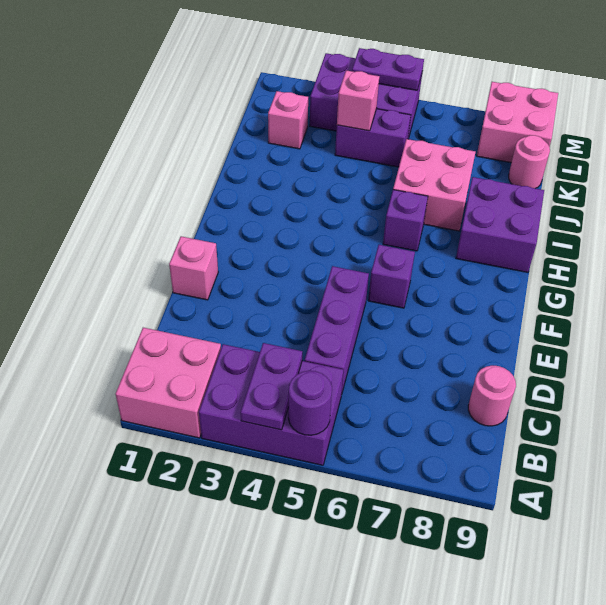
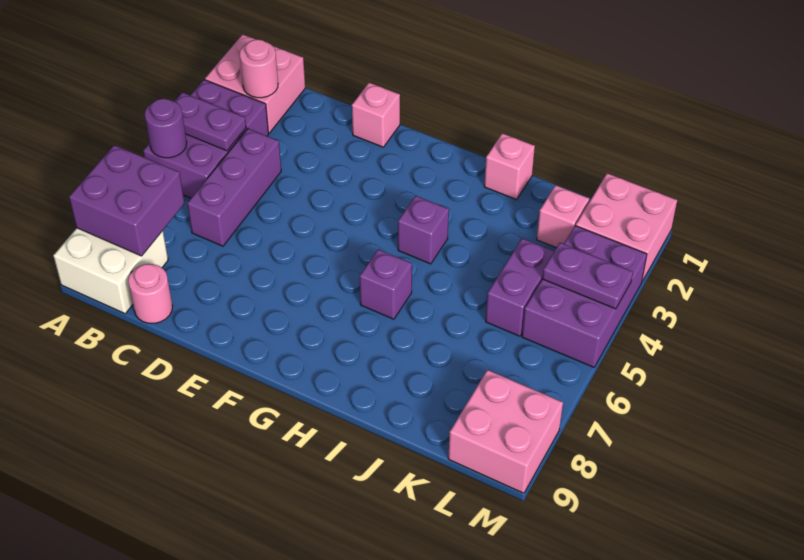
none -> white 2x2 brick [53,228,168,314]
purple 1x3 brick [305,266,369,395] -> purple 1x3 brick turned to [187,129,281,246]
purple 1x1 brick [368,245,415,308] -> purple 1x1 brick moved to [398,196,449,264]
purple 2x2 brick [456,177,544,272] -> purple 2x2 brick moved to [69,145,184,256]
pink 2x2 brick [393,139,475,231] -> pink 2x2 brick moved to [576,173,677,281]
pink 1x1 brick [337,70,379,131] -> pink 1x1 brick moved to [484,133,535,200]
pink 1x1 round brick [509,135,550,188] -> pink 1x1 round brick moved to [240,39,278,98]
purple 1x2 plate [352,48,424,90] -> purple 1x2 plate turned to [542,243,633,309]

